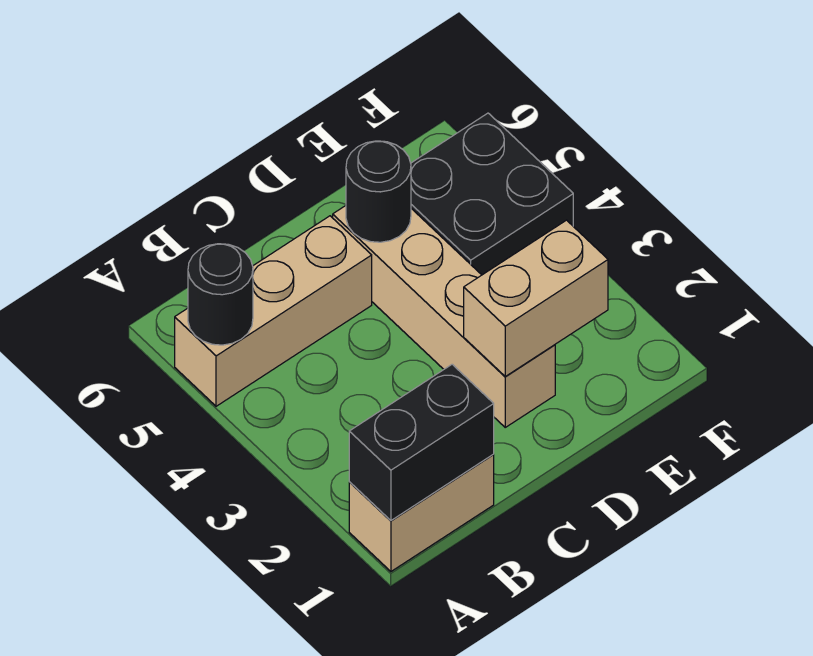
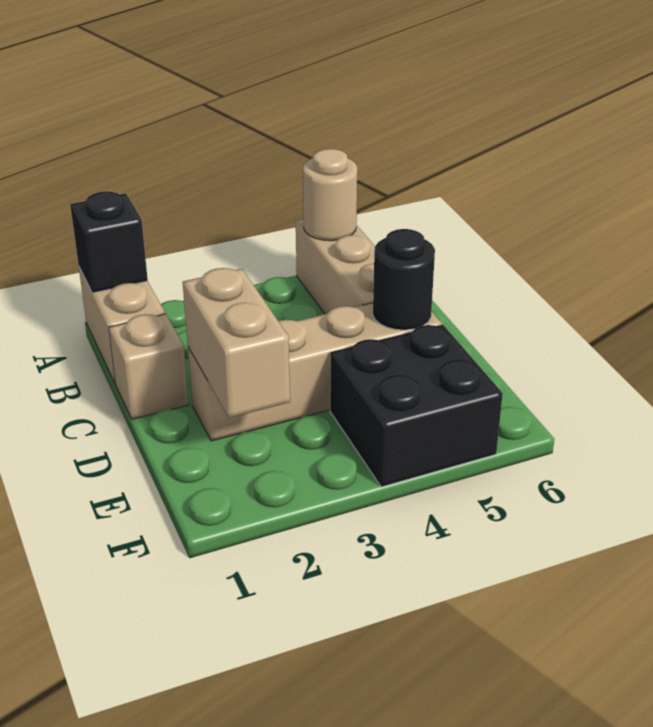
black 1x2 brick [349,364,494,520] -> black 1x1 brick [70,191,148,293]
black 1x1 round brick [188,244,253,345] -> tan 1x1 round brick [303,149,357,241]
none -> tan 1x1 brick [109,314,189,419]

